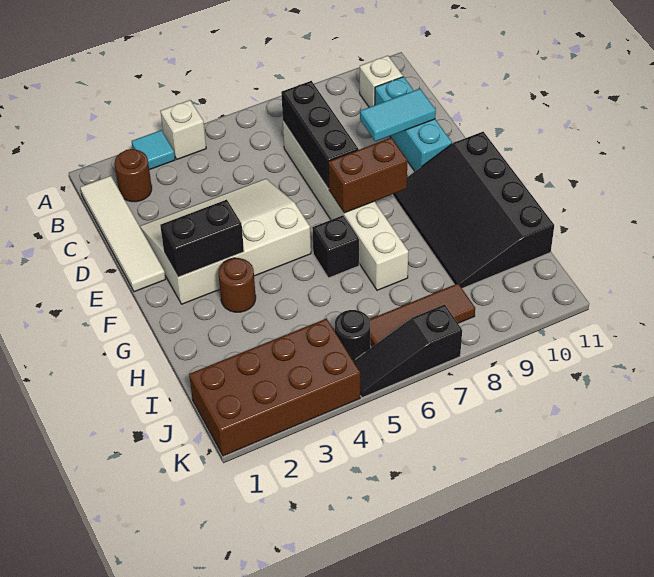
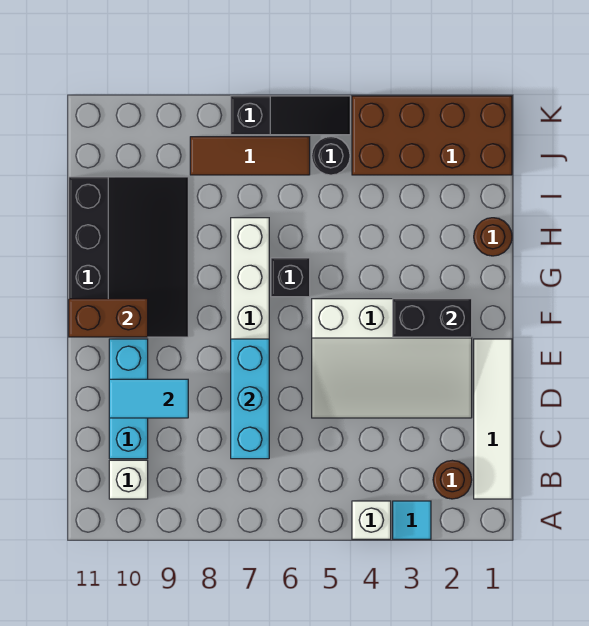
black 1x3 brick [281,81,358,189] -> cyan 1x3 brick [231,339,269,459]
brown 1x2 brick [328,138,407,213] -> brown 1x2 brick moved to [69,299,148,337]
brown 1x1 round brick [218,258,256,312] -> brown 1x1 round brick moved to [474,218,512,256]

